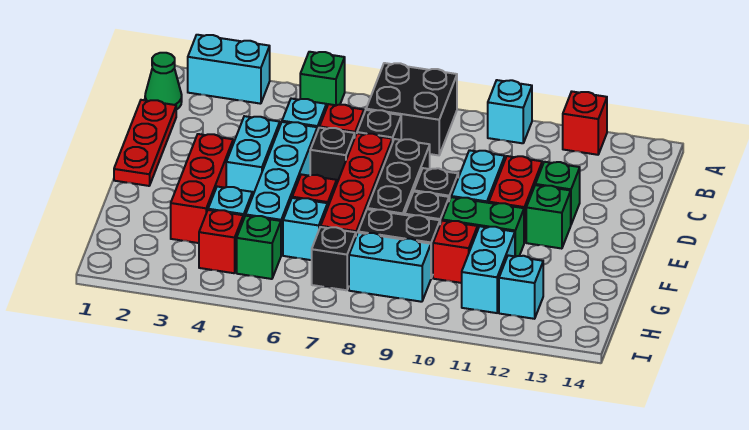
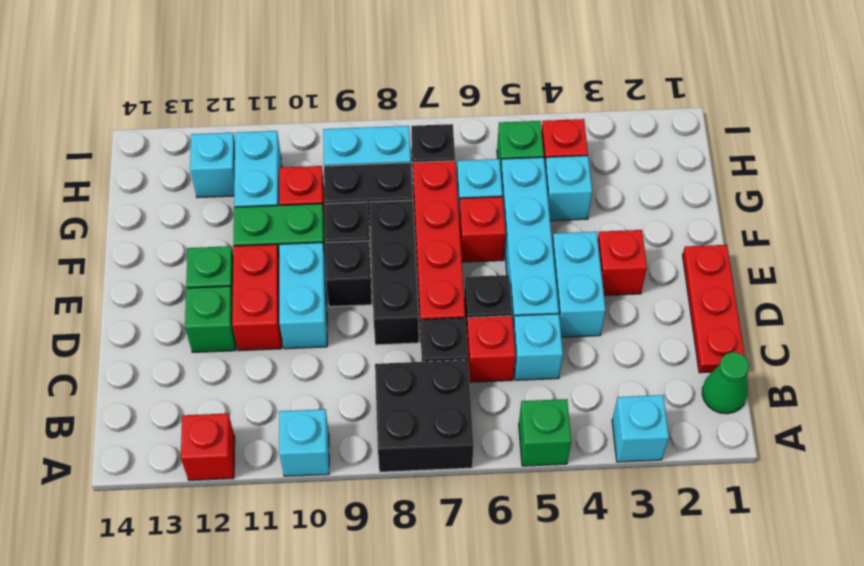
cyan 1x2 brick [188,35,270,104] -> cyan 1x1 brick [612,395,669,462]
red 1x3 brick [171,134,233,243] -> red 1x1 brick [598,230,647,295]

